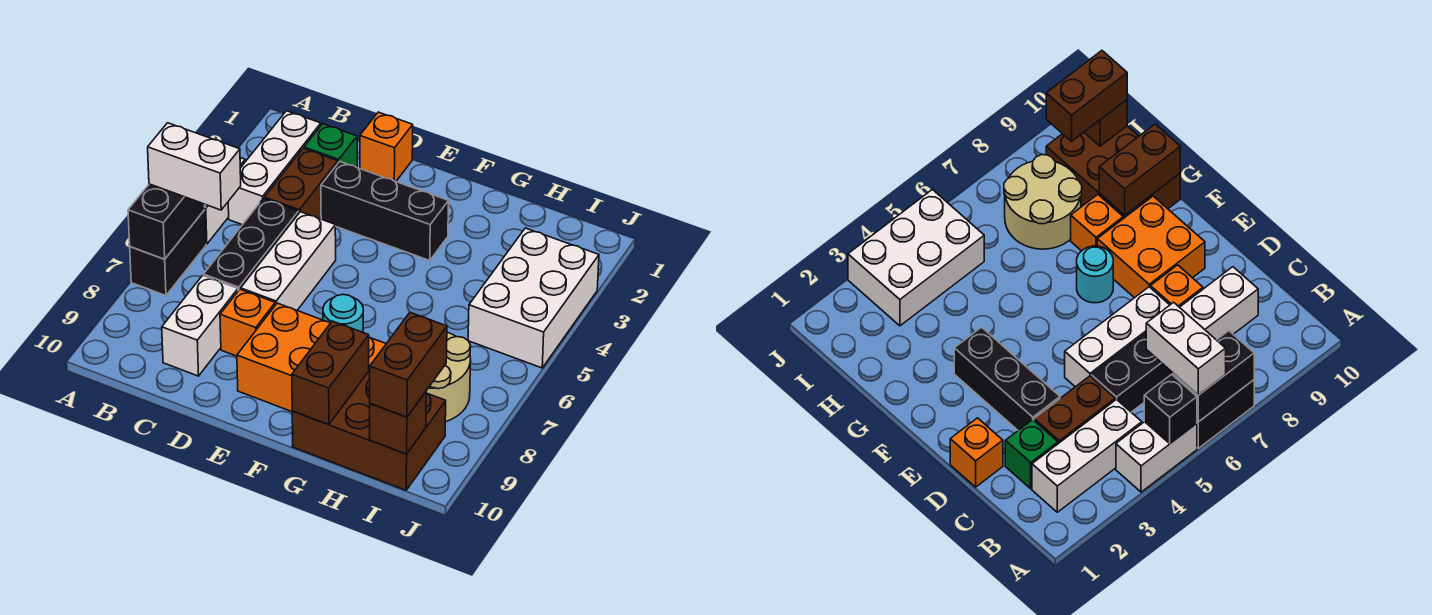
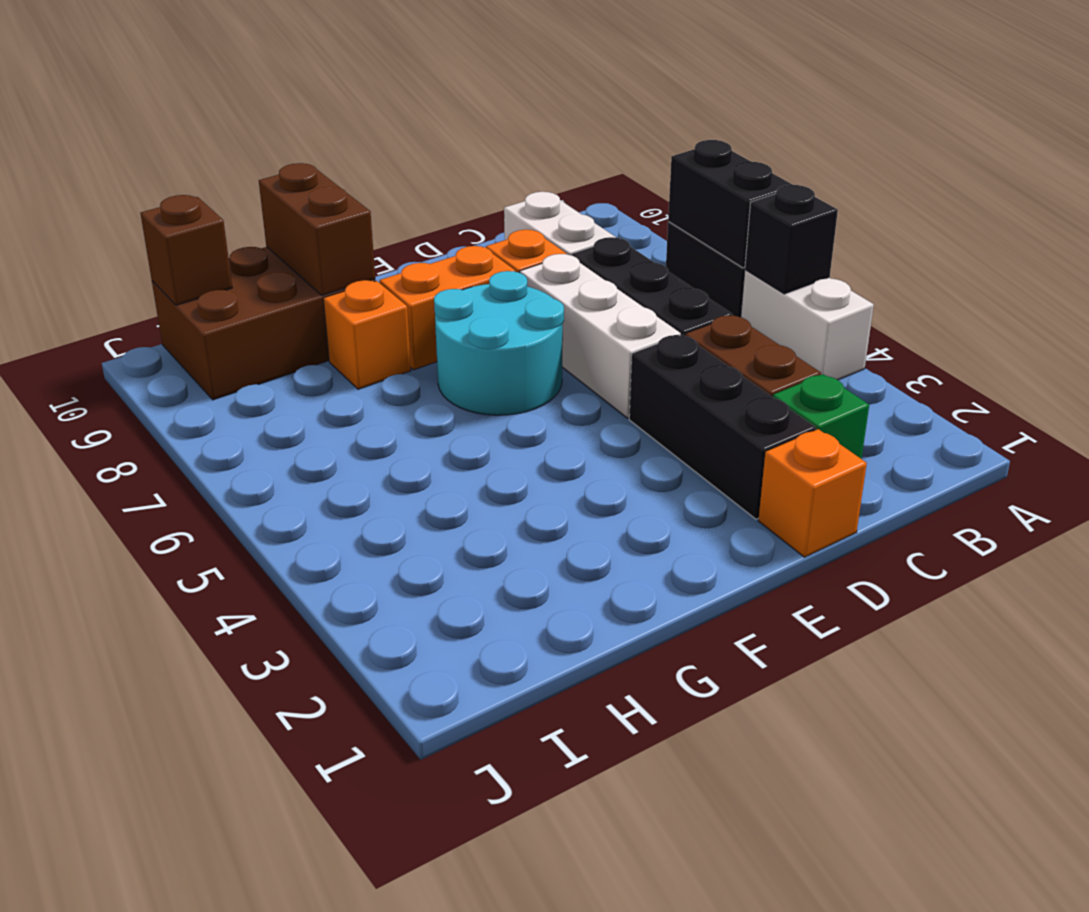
white 1x2 brick [148,123,241,210] -> none
white 1x3 brick [228,111,321,225] -> none
black 1x3 brick [321,162,449,260] -> black 1x3 brick turned to [629,335,816,519]
orange 2x2 brick [237,303,330,412] -> orange 1x2 brick [380,246,515,370]
cyan 1x1 round brick [323,294,363,332] -> cyan 2x2 round brick [434,271,564,415]
tan 2x2 round brick [426,332,471,422] -> none
white 2x3 brick [468,228,599,368] -> none
brown 1x2 brick [370,313,447,417] -> none

